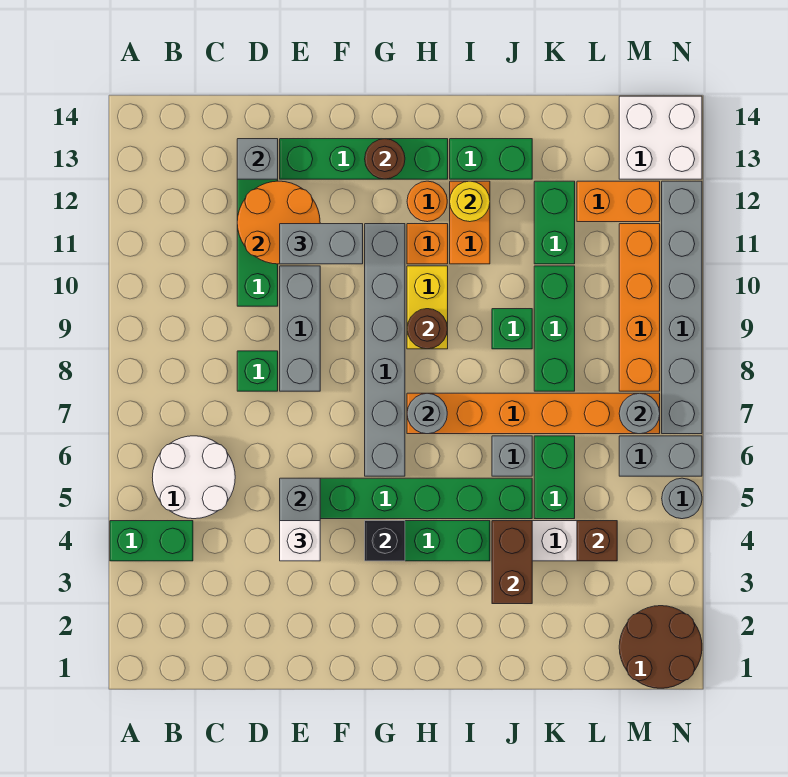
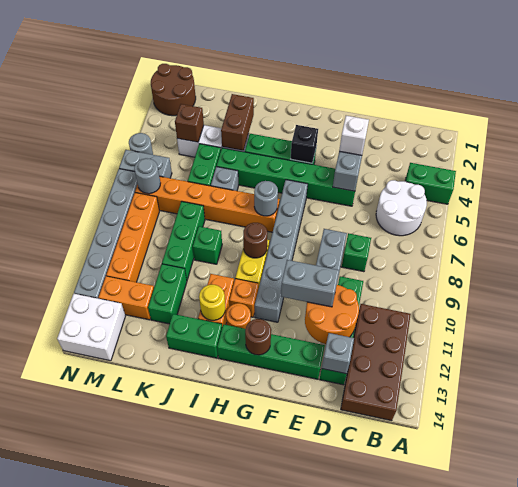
none -> brown 2x4 brick [341,304,411,421]

